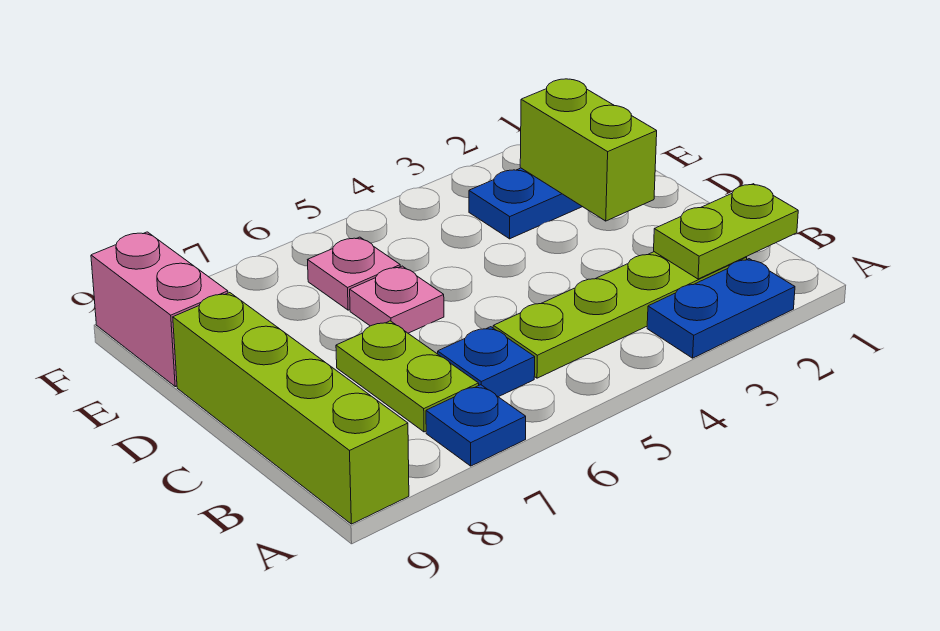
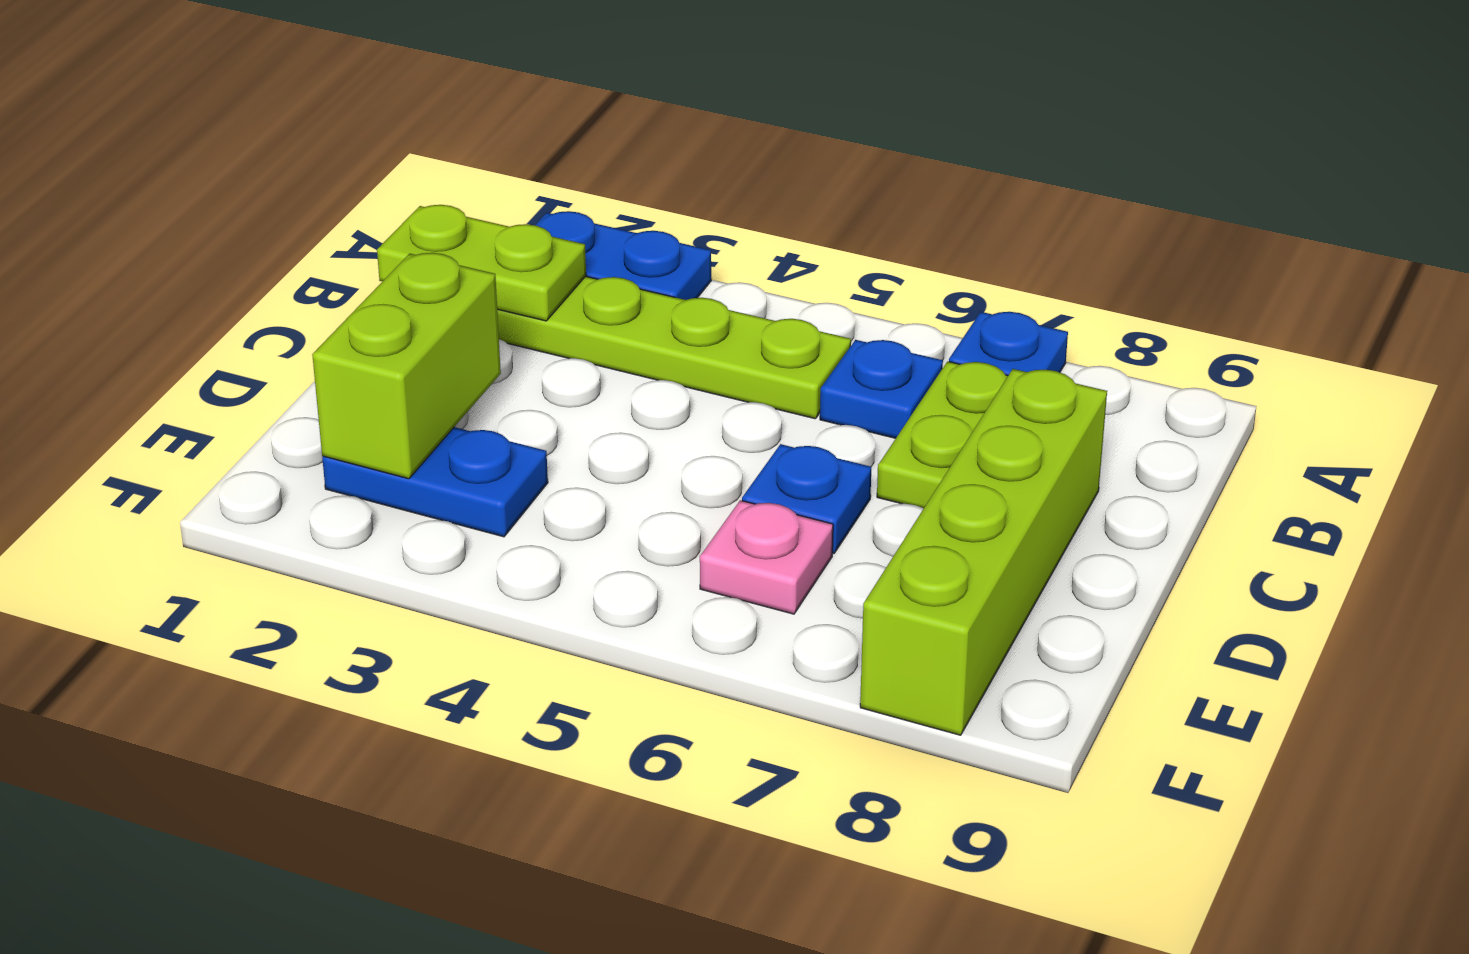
lime 1x4 brick [173,293,409,524] -> lime 1x4 brick moved to [860,369,1107,735]
pink 1x1 plate [350,266,444,333] -> blue 1x1 plate [742,444,871,554]
pink 1x2 brick [91,232,228,387] -> none

